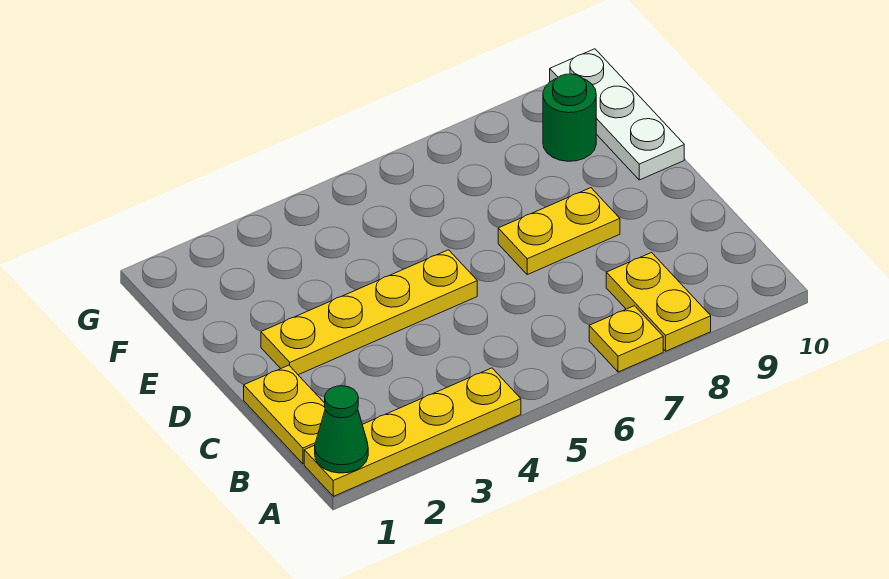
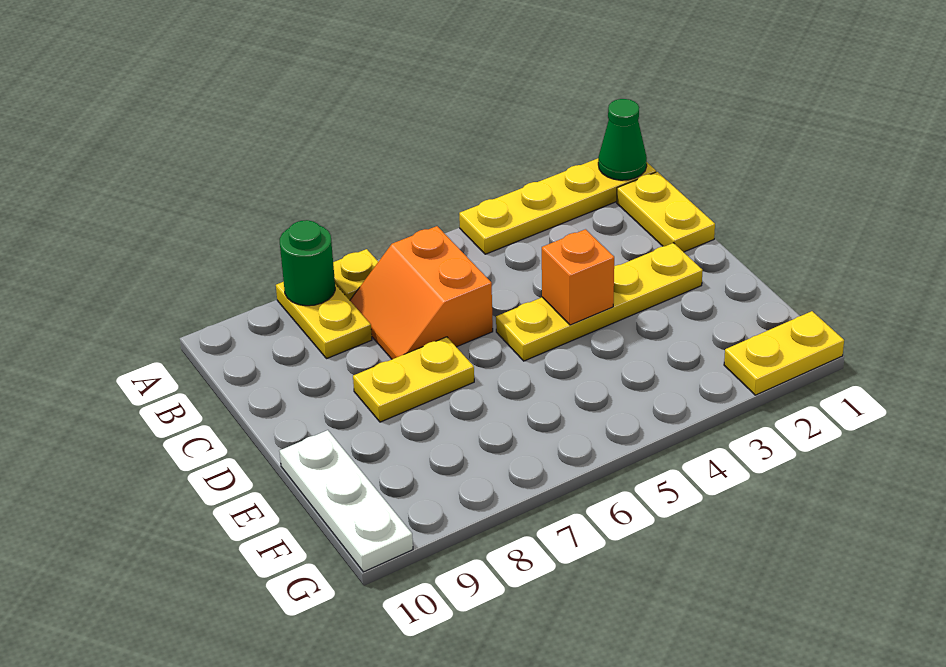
none -> orange 2x2 slope [350,226,493,359]
none -> orange 1x1 brick [542,229,614,325]
green 1x1 round brick [543,74,596,161] -> green 1x1 round brick moved to [280,220,335,306]
none -> yellow 1x2 plate [724,311,844,395]

